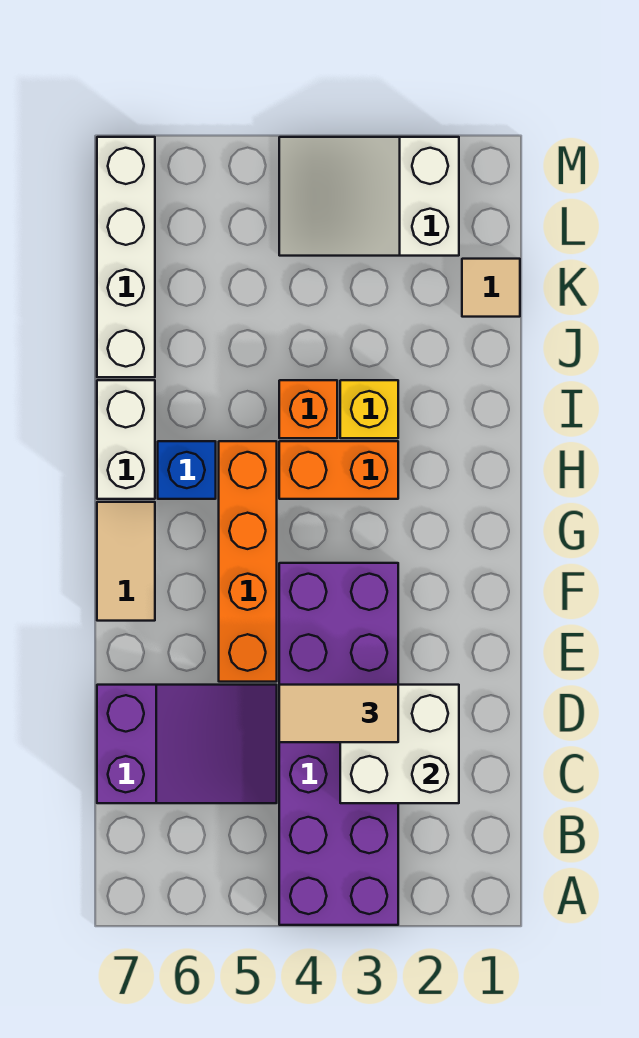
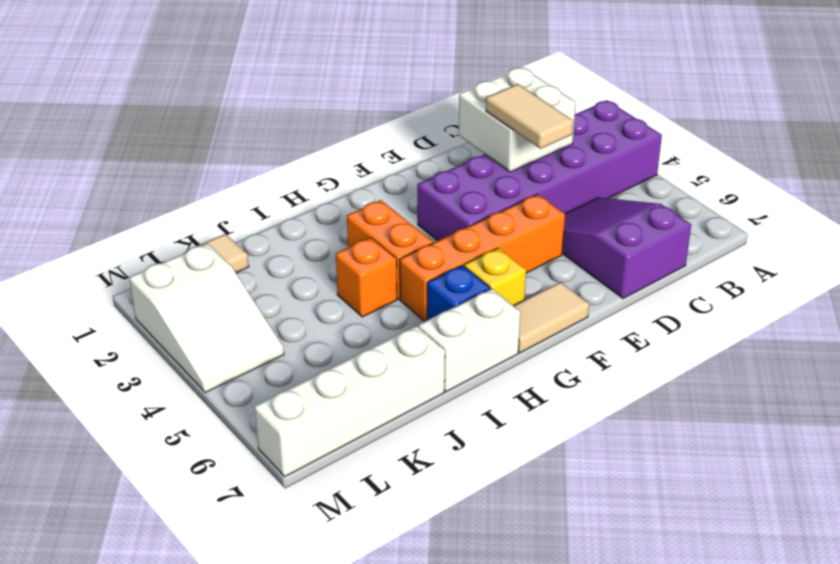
yellow 1x1 brick [340,380,398,438] -> yellow 1x1 brick moved to [464,248,526,305]

